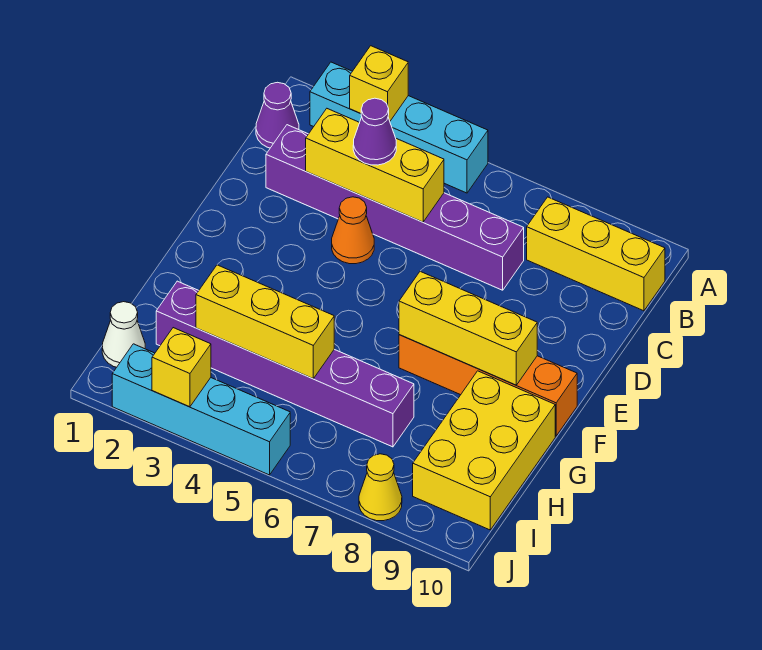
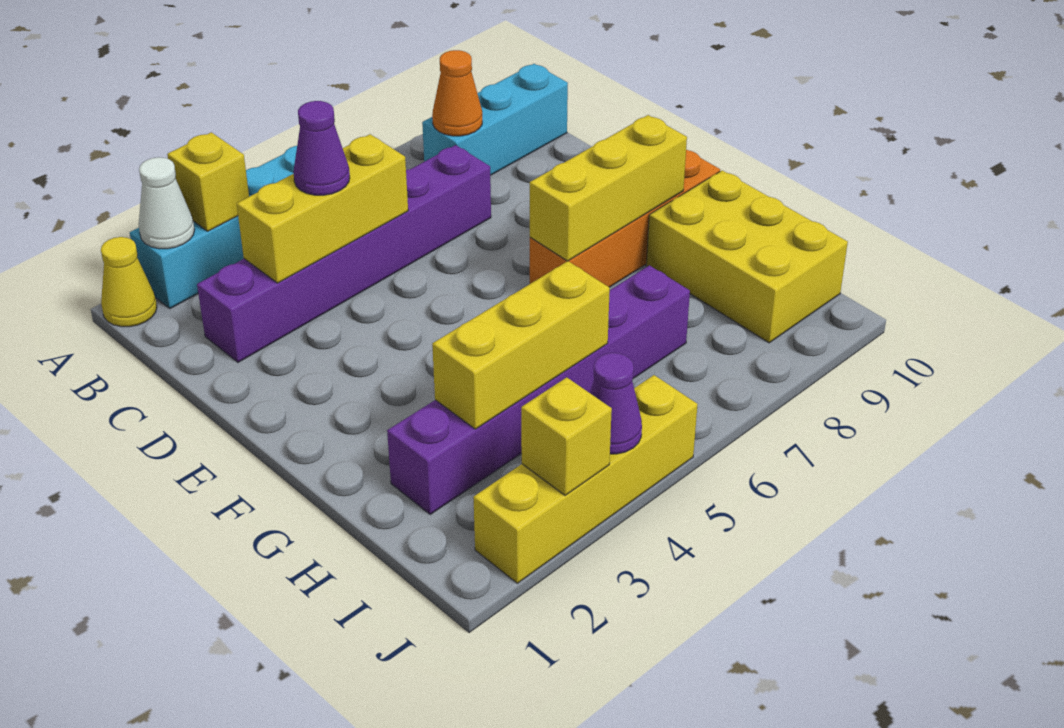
purple 1x1 cone [256,82,299,148] -> purple 1x1 cone moved to [590,353,642,454]
yellow 1x3 brick [527,197,665,311] -> cyan 1x3 brick [422,64,568,175]
orange 1x1 cone [332,197,374,264] -> orange 1x1 cone moved to [432,50,482,136]
white 1x1 cone [102,302,145,367] -> white 1x1 cone moved to [139,157,195,249]
cyan 1x4 brick [112,344,290,475] -> yellow 1x4 brick [473,375,698,583]
yellow 1x1 cone [359,454,402,521] -> yellow 1x1 cone moved to [101,237,157,327]

